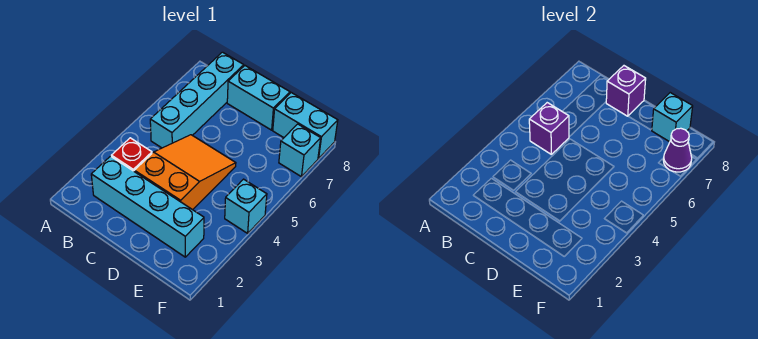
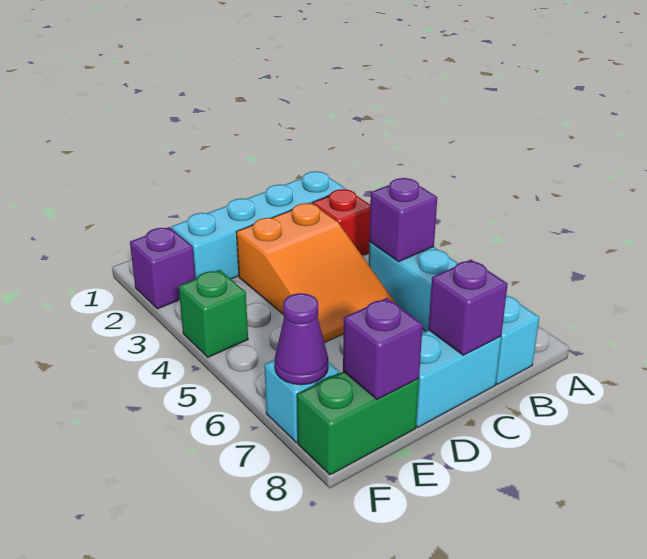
cyan 1x2 brick [273,93,338,158] -> green 1x2 brick [297,371,419,475]
cyan 1x1 brick [652,93,693,142] -> purple 1x1 brick [343,298,423,399]
none -> purple 1x1 brick [130,227,195,309]
cyan 1x1 brick [225,179,267,233] -> green 1x1 brick [179,270,248,357]

